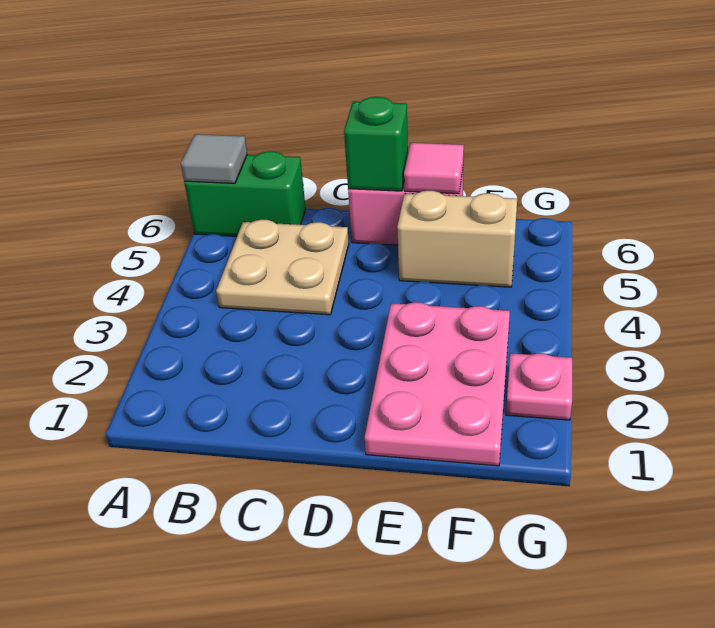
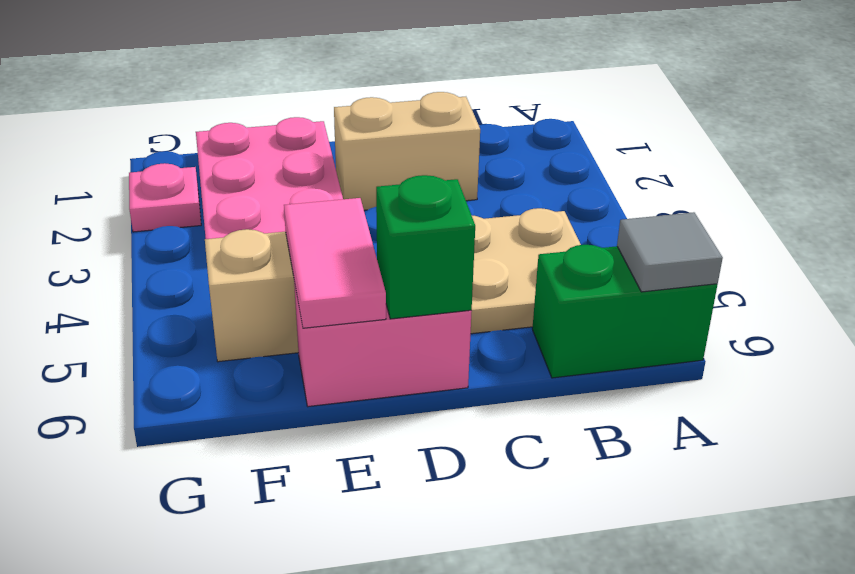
none -> tan 1x2 brick [334,92,480,210]
pink 1x1 tile [404,143,464,194] -> pink 1x2 tile [284,198,386,328]

